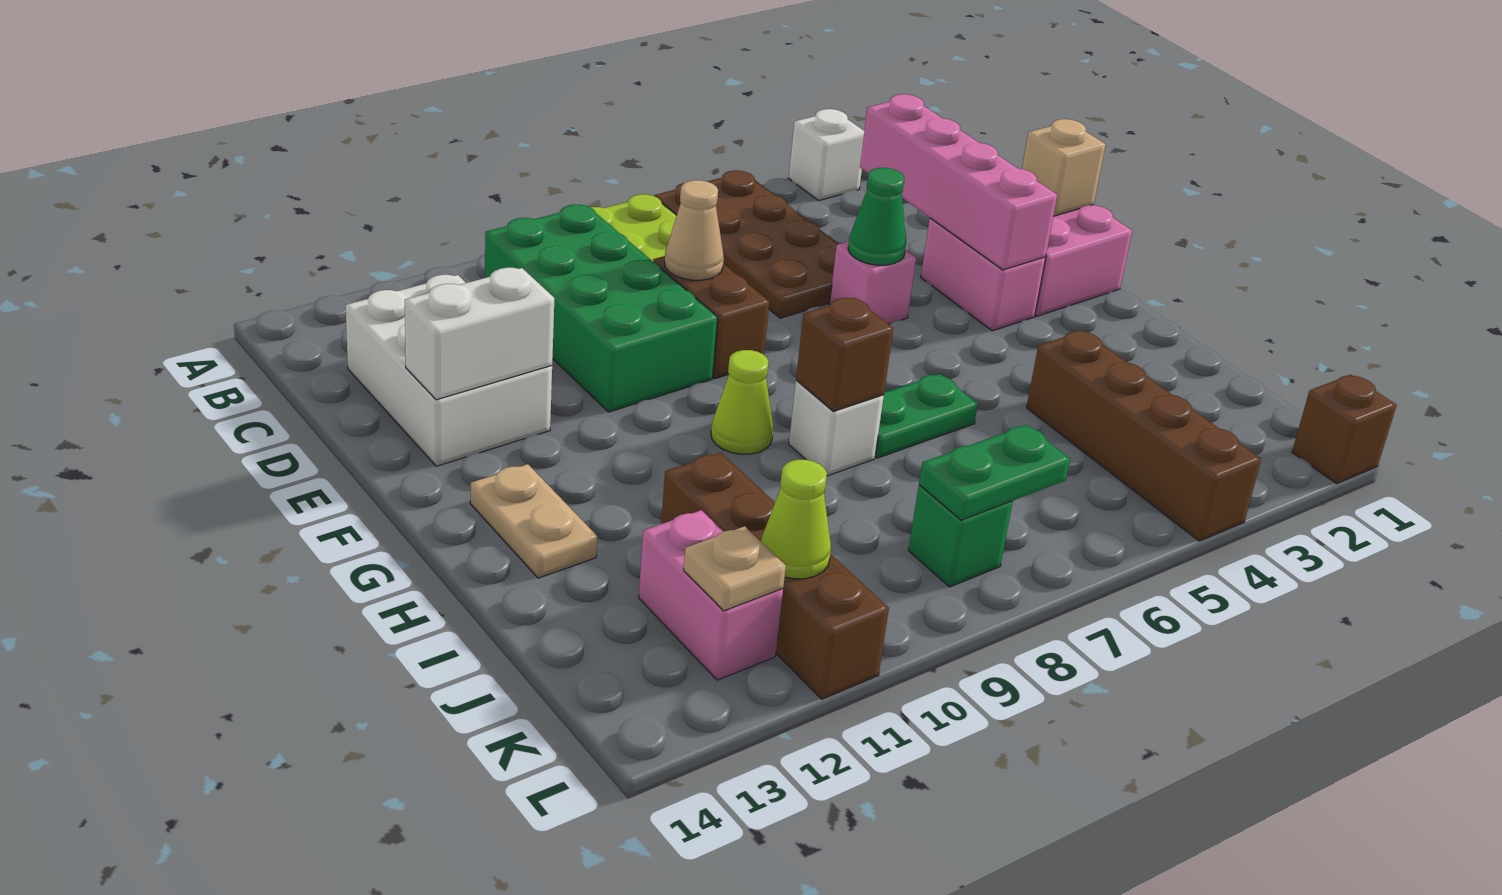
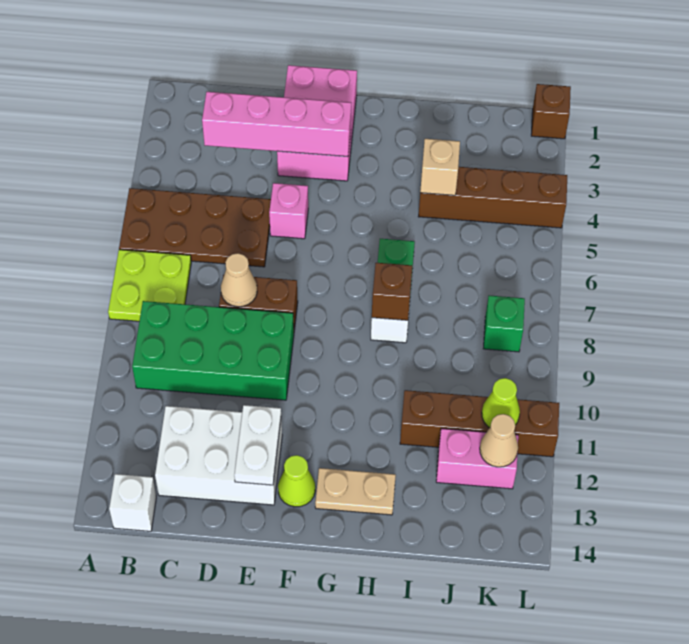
white 1x1 brick [789,109,864,201] -> white 1x1 brick moved to [109,474,156,531]
tan 1x1 brick [1022,119,1106,216] -> tan 1x1 brick moved to [420,139,460,195]
green 1x1 cone [848,168,906,265] -> none
white 1x2 brick [405,268,554,400] -> white 1x2 plate [234,405,281,485]
lime 1x1 cone [711,350,773,454] -> lime 1x1 cone moved to [278,455,315,507]
green 1x2 plate [919,425,1070,520] -> none
tan 1x1 plate [684,526,786,611] -> tan 1x1 cone [480,414,518,467]

